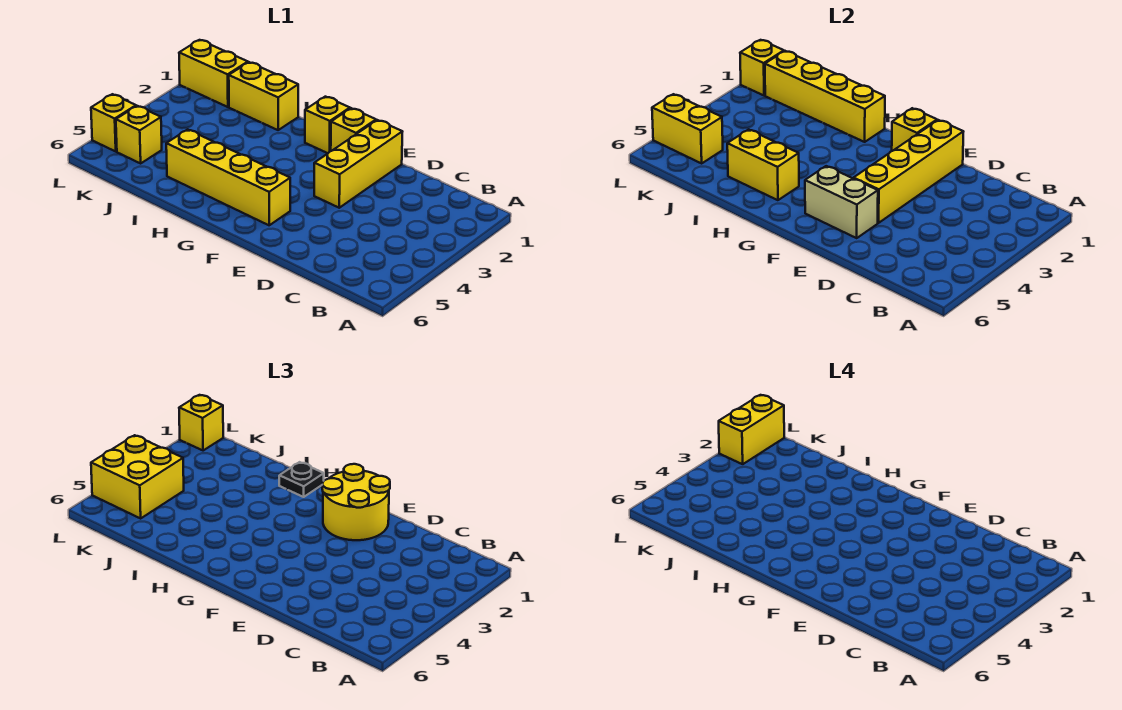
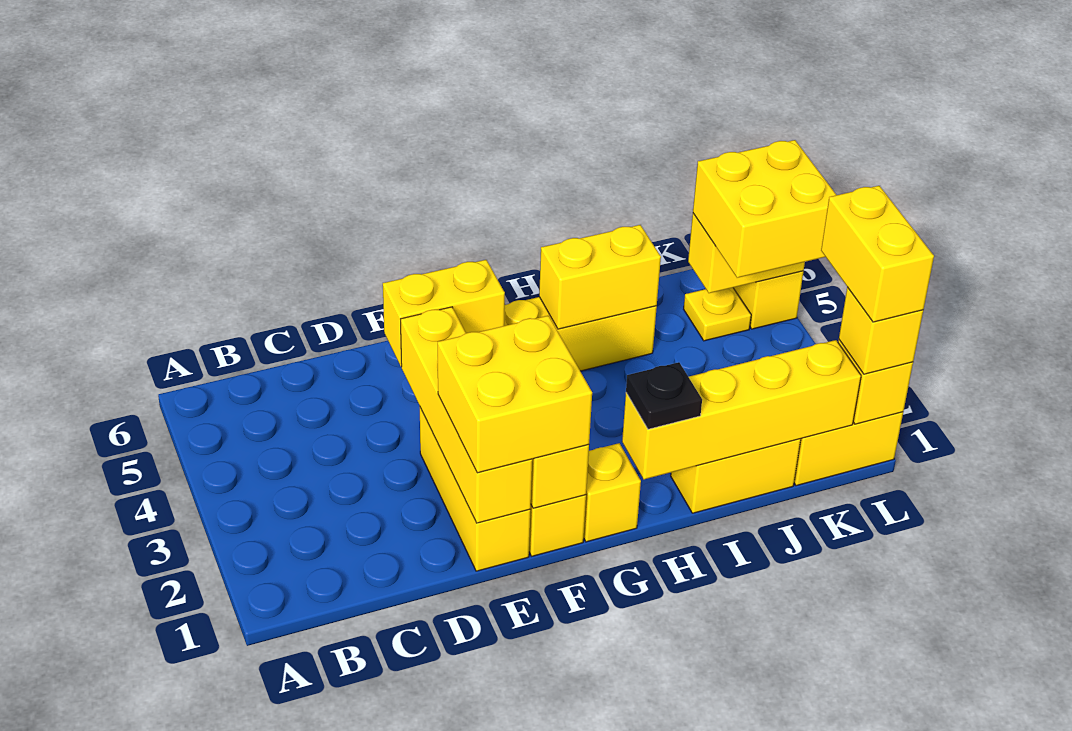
yellow 2x2 round brick [322,464,390,540] -> yellow 2x2 brick [438,316,592,473]
tan 1x2 brick [805,166,878,238] -> yellow 1x2 brick [383,260,505,367]
yellow 1x1 brick [116,106,162,163] -> yellow 1x1 plate [684,288,751,341]

